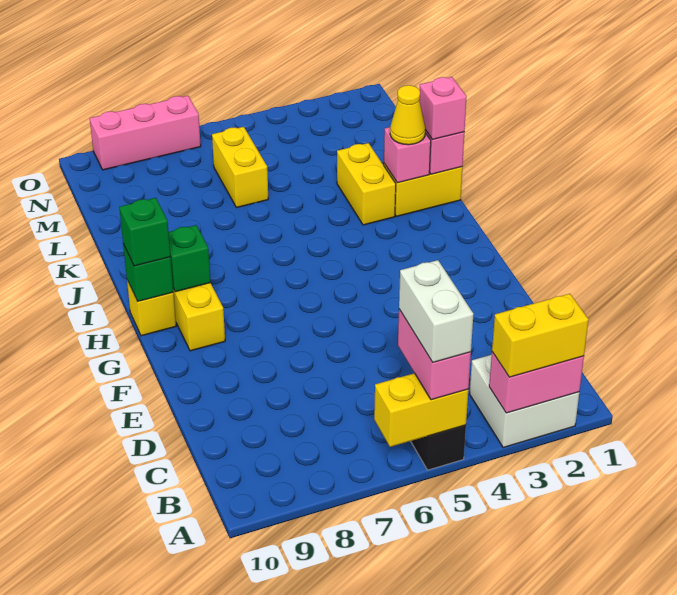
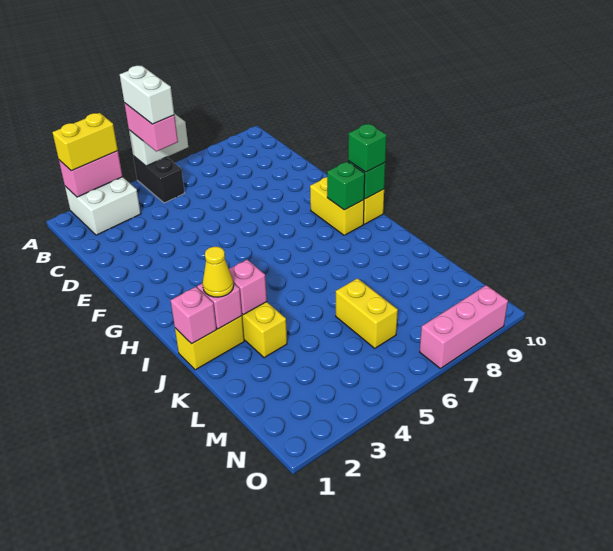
yellow 1x2 brick [374,373,468,447] -> white 1x2 brick [129,113,188,166]
pink 1x1 brick [419,77,467,140] -> pink 1x1 brick moved to [229,260,267,315]

